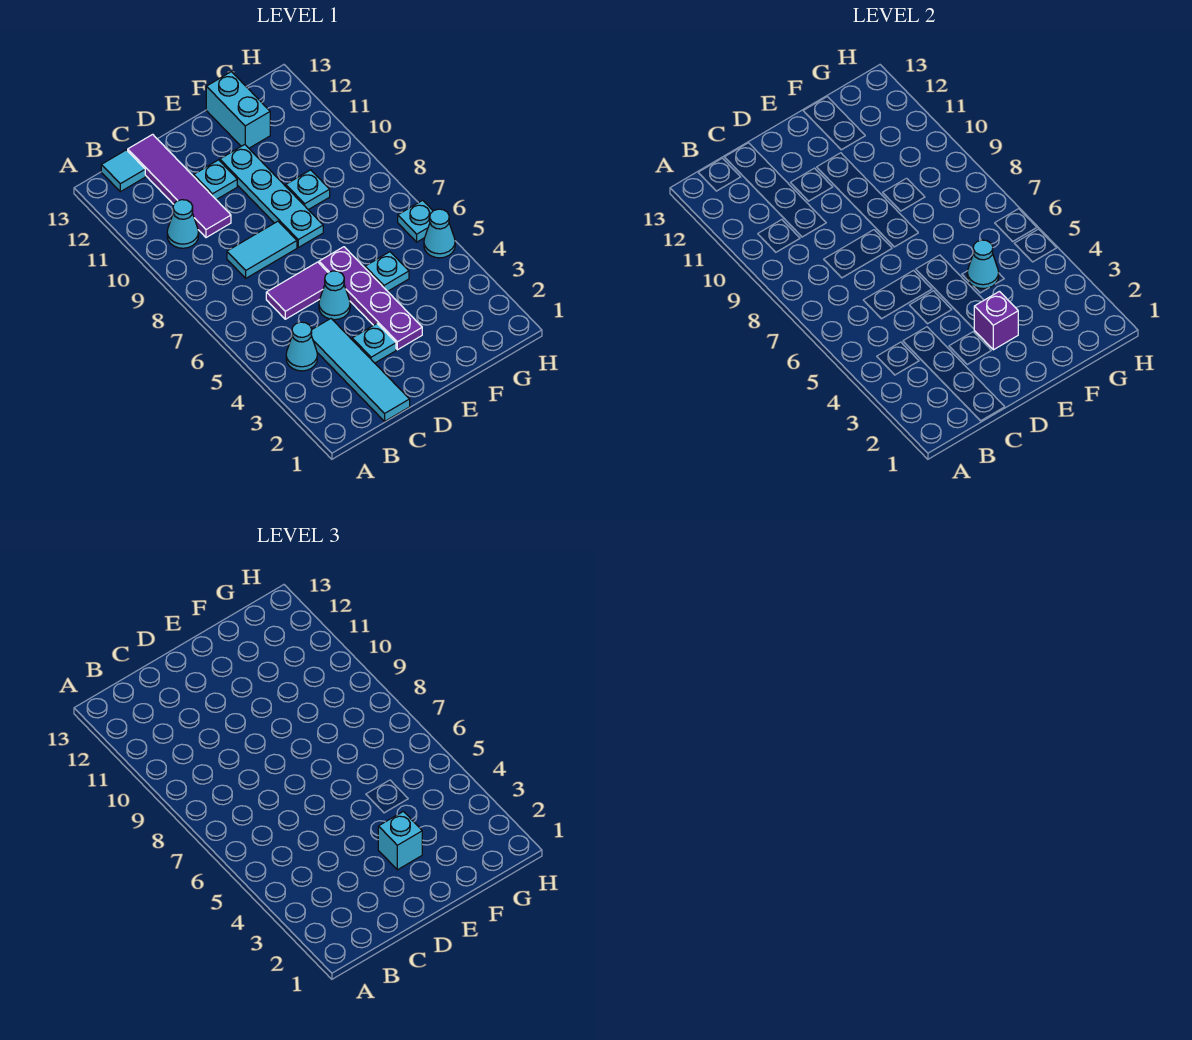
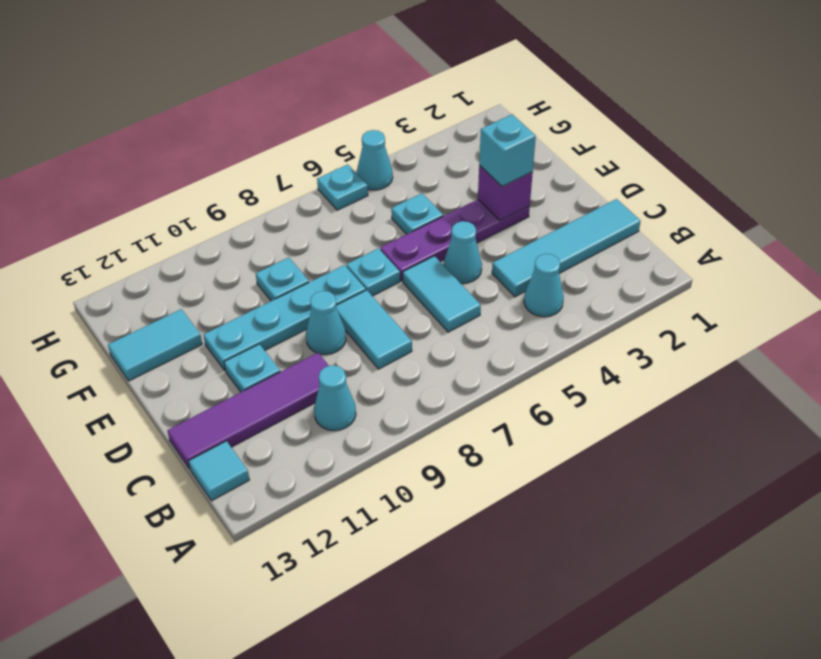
purple 1x2 tile [266,262,328,319] -> cyan 1x2 tile [403,256,481,332]
cyan 1x1 plate [352,324,396,363] -> cyan 1x1 plate moved to [346,248,400,296]
cyan 1x1 cone [967,240,999,289] -> cyan 1x1 cone moved to [306,291,346,355]
cyan 1x2 brick [206,72,270,148] -> cyan 1x2 tile [108,309,202,381]

